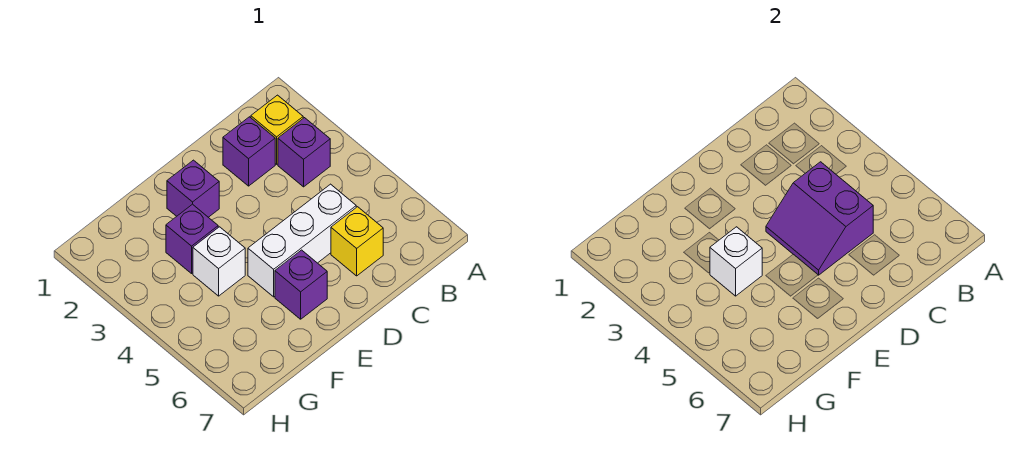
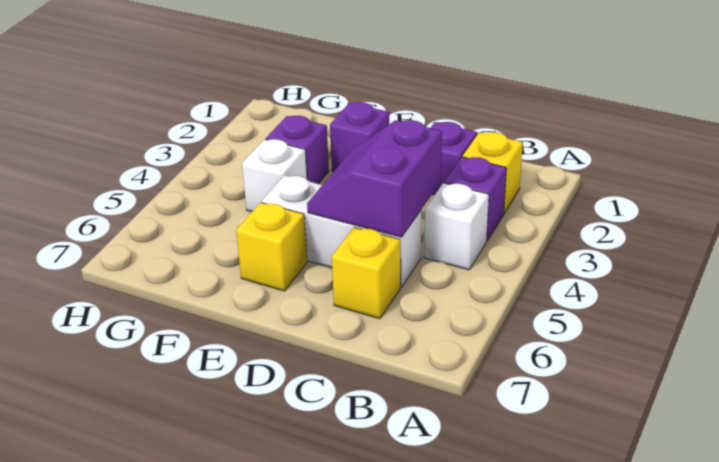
purple 1x1 brick [275,250,327,319] -> yellow 1x1 brick [236,202,307,291]
white 1x1 brick [710,227,762,296] -> white 1x1 brick moved to [424,183,489,270]

